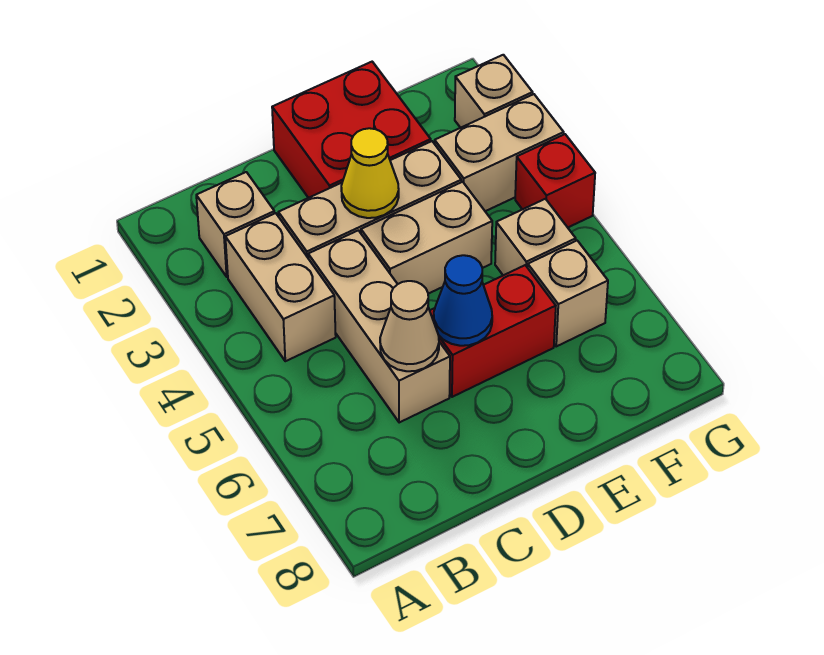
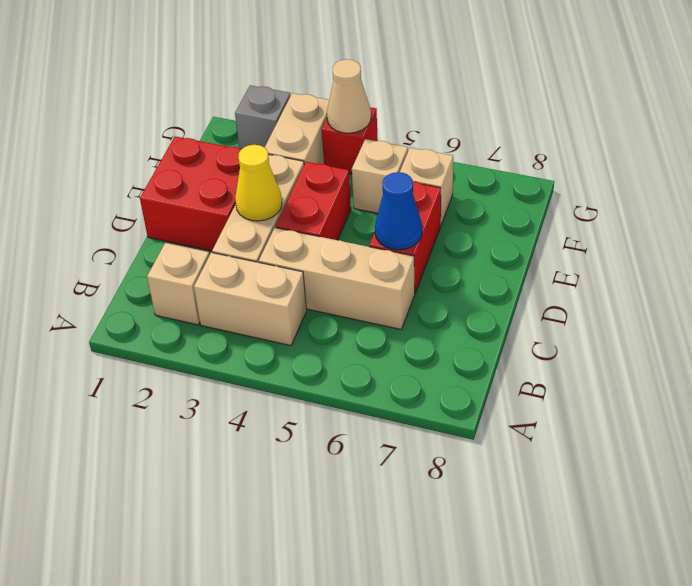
tan 1x1 cone [380,281,439,371] -> tan 1x1 cone moved to [327,59,371,133]
tan 1x2 brick [361,182,492,294] -> red 1x2 brick [275,162,351,240]
tan 1x1 brick [455,55,533,128] -> grey 1x1 brick [235,85,290,149]

